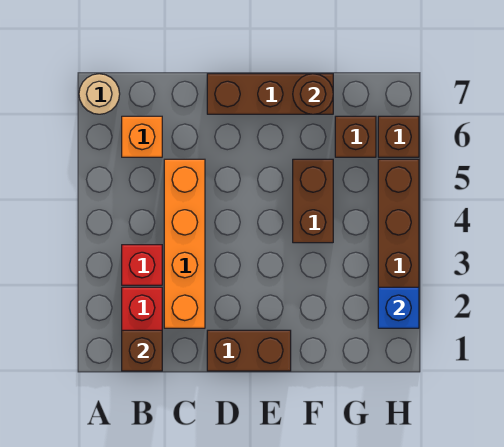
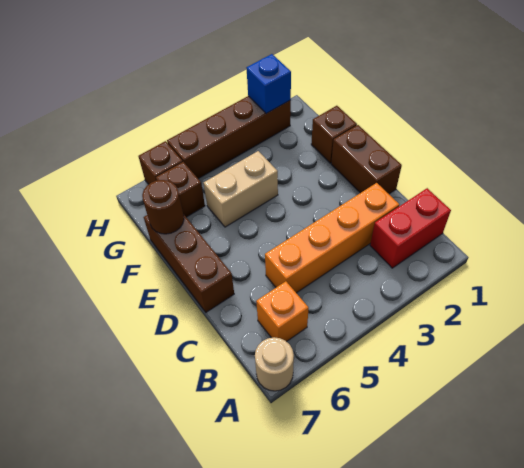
brown 1x1 brick [122,330,162,371] -> brown 1x1 brick moved to [311,106,357,163]
red 1x1 brick [122,245,162,285] -> none
brown 1x2 brick [293,159,333,243] -> tan 1x2 brick [204,151,278,227]

